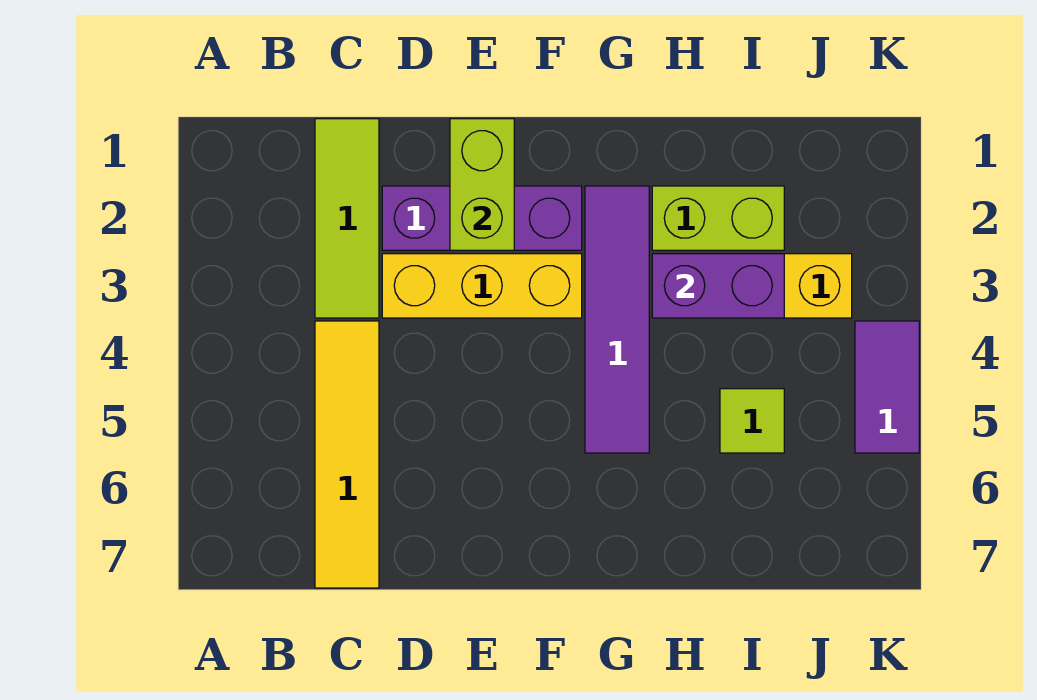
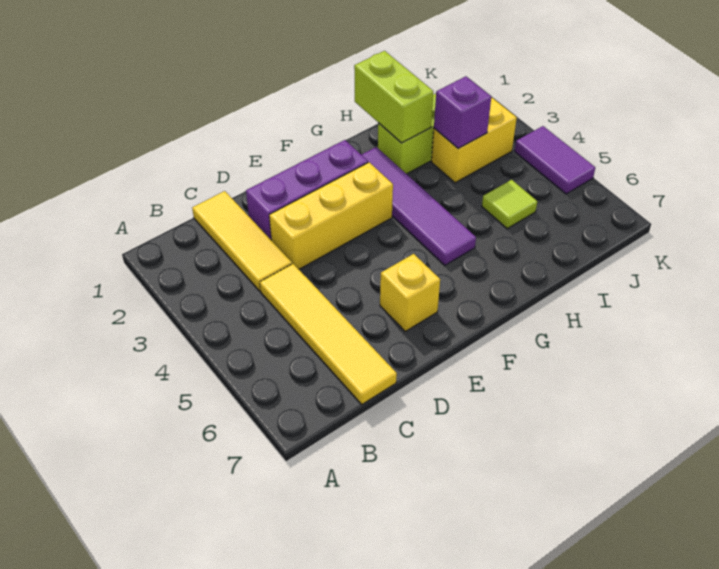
lime 1x3 tile [315,119,379,318] -> yellow 1x3 tile [192,191,292,291]
lime 1x2 brick [450,119,514,250] -> lime 1x2 brick moved to [354,51,433,143]
none -> yellow 1x1 brick [380,254,440,331]
purple 1x2 brick [652,254,784,318] -> purple 1x1 brick [434,76,491,148]

